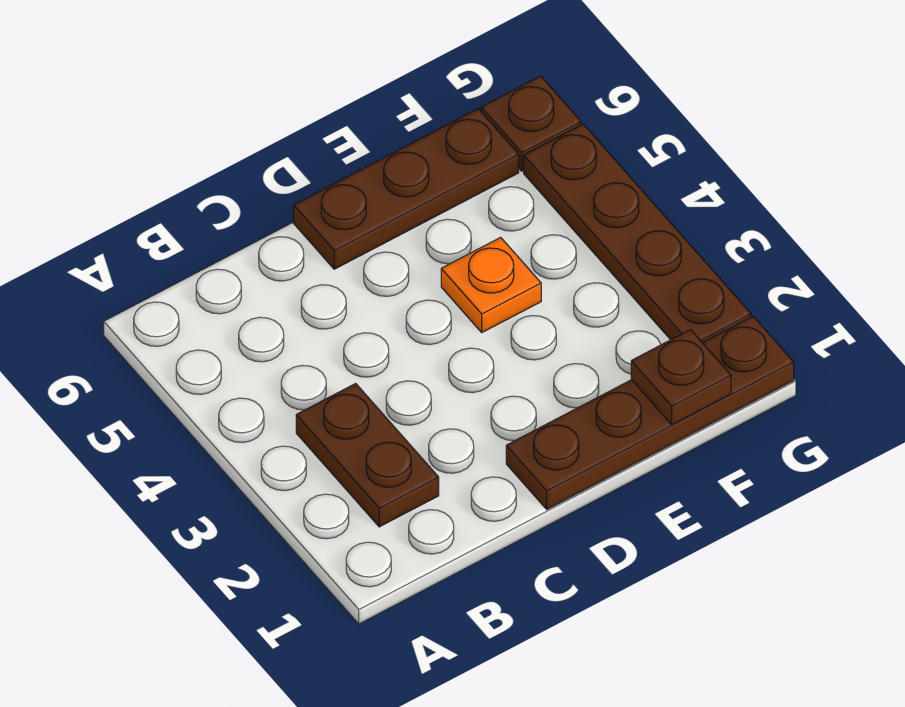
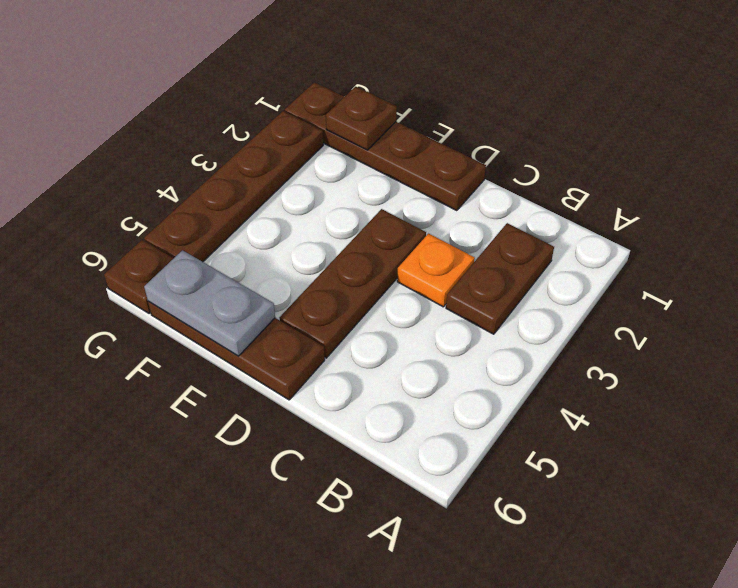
none -> brown 1x3 plate [280,209,426,358]
orange 1x1 plate [441,237,541,332] -> orange 1x1 plate moved to [397,234,475,307]
none -> grey 1x2 plate [144,250,275,356]

